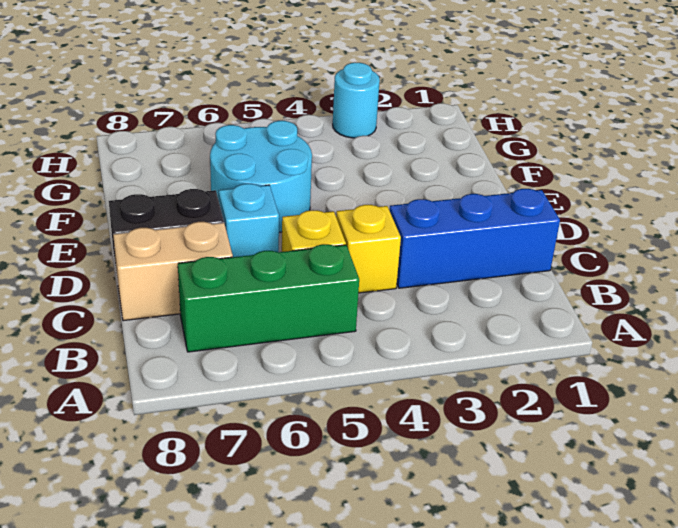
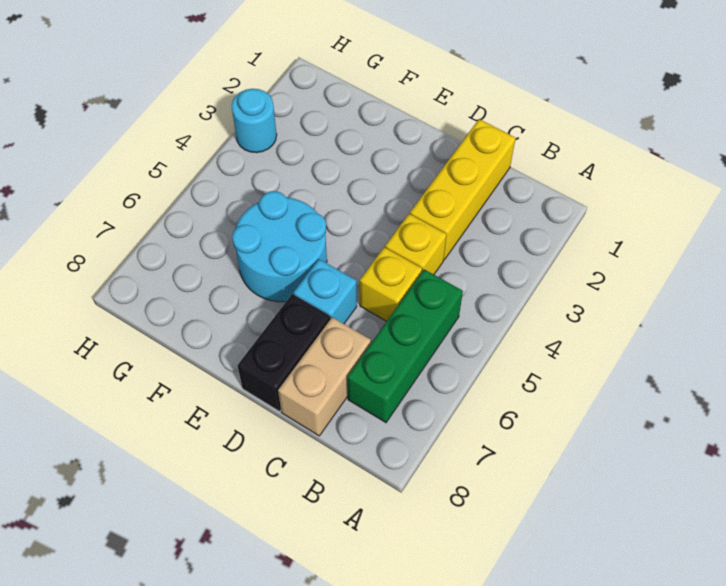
blue 1x3 brick [389,189,560,288] -> yellow 1x3 brick [410,119,516,260]

